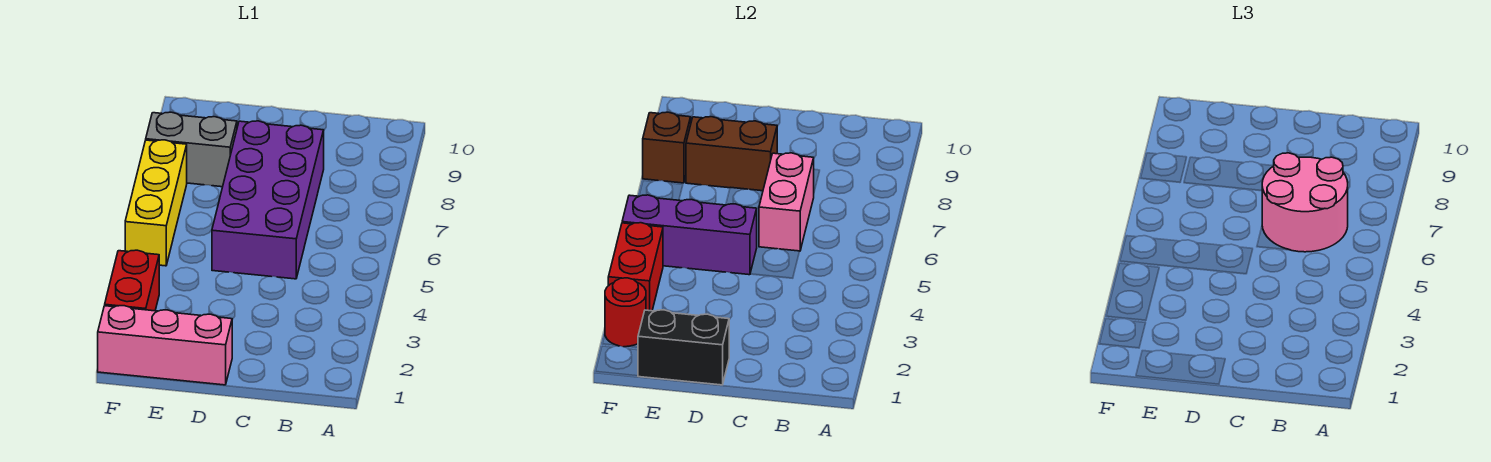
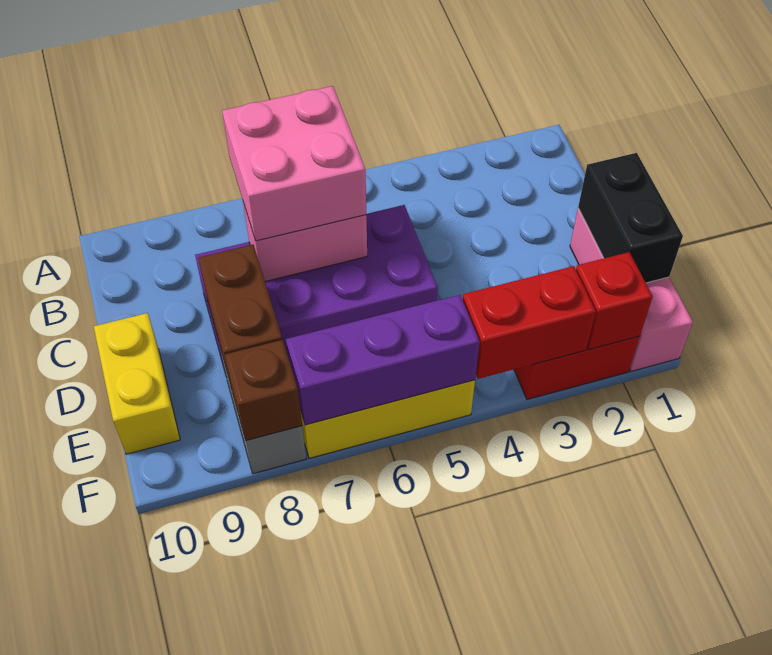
pink 2x2 round brick [1262,153,1348,252] -> pink 2x2 brick [222,86,366,241]
purple 1x3 brick [622,195,757,275] -> purple 1x3 brick turned to [286,295,480,425]
none -> yellow 1x2 brick [94,313,180,454]
red 1x1 round brick [605,278,646,347] -> red 1x1 brick [576,252,653,349]

